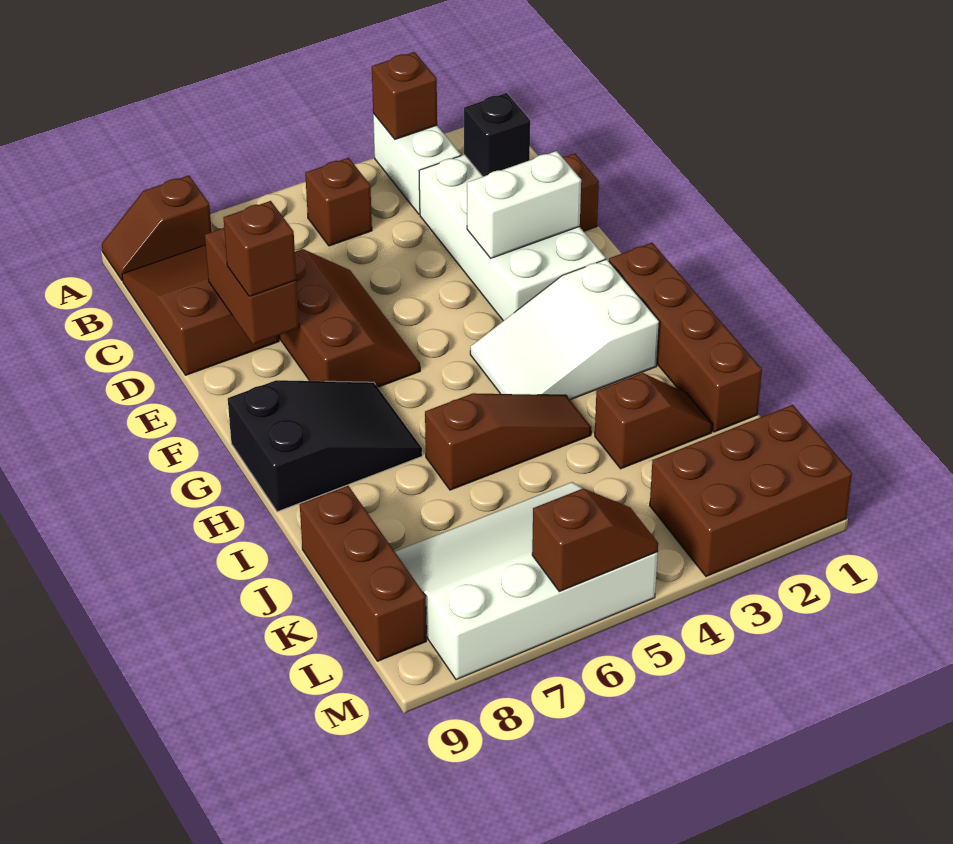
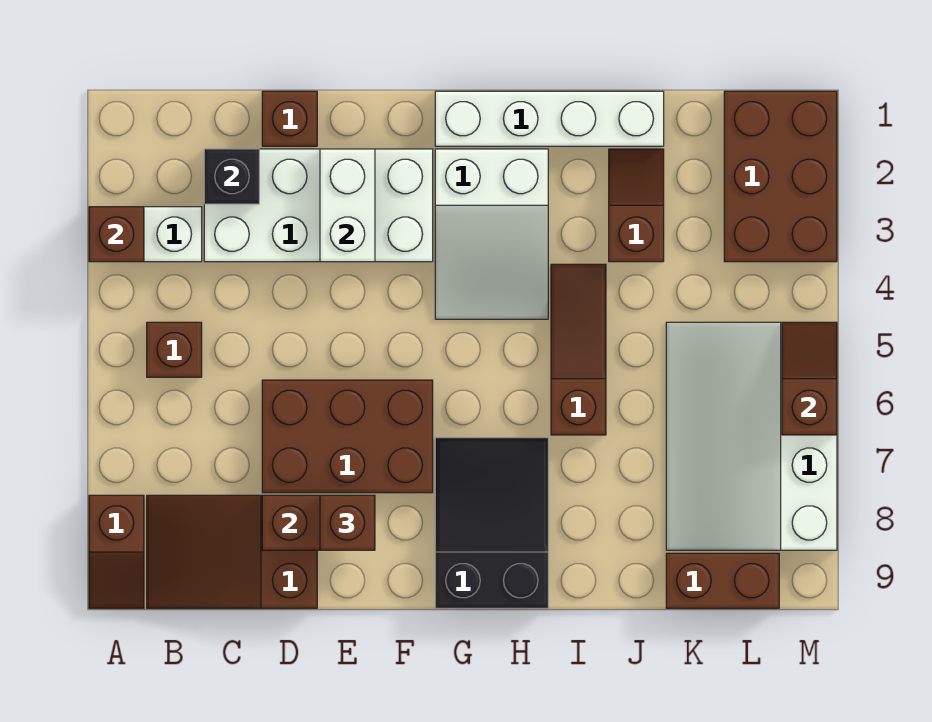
brown 2x3 slope [279,249,420,387] -> brown 2x3 brick [262,380,433,493]
brown 1x4 brick [609,243,762,432] -> white 1x4 brick [435,91,664,146]
brown 1x3 brick [300,486,426,661] -> brown 1x2 brick [666,553,779,608]

